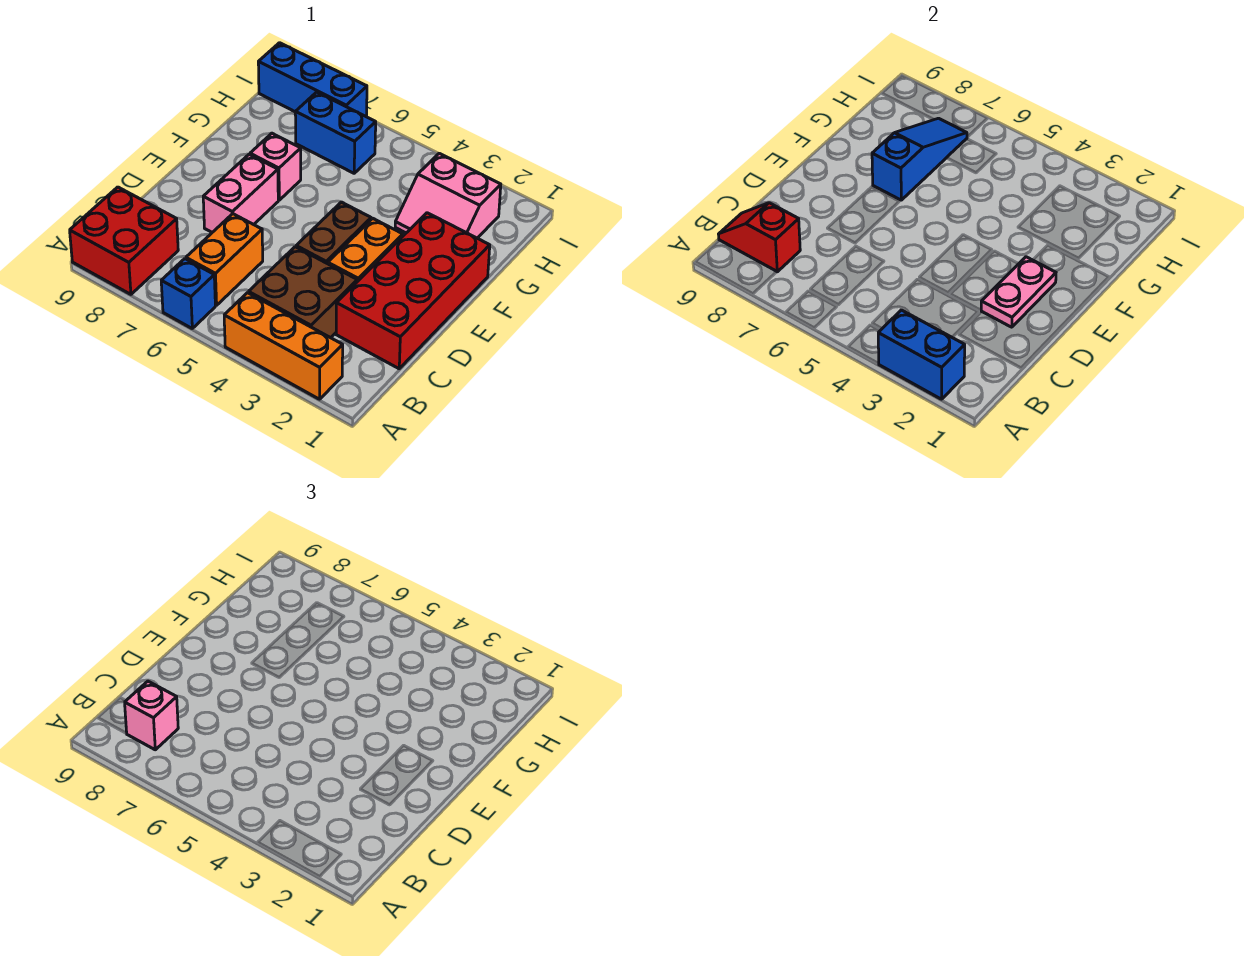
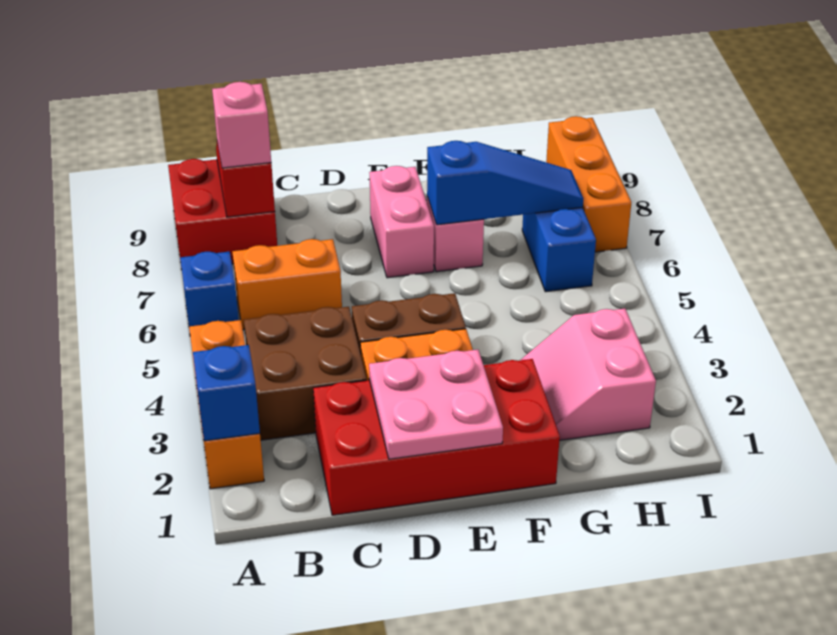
blue 1x2 brick [878,310,965,399] -> blue 1x1 brick [193,345,260,441]
pink 1x2 plate [981,257,1056,327] -> pink 2x2 plate [369,350,503,459]
pink 1x2 brick [203,154,278,232] -> pink 1x2 brick turned to [369,166,434,278]
blue 1x3 brick [258,43,367,117] -> orange 1x3 brick [546,116,631,252]

